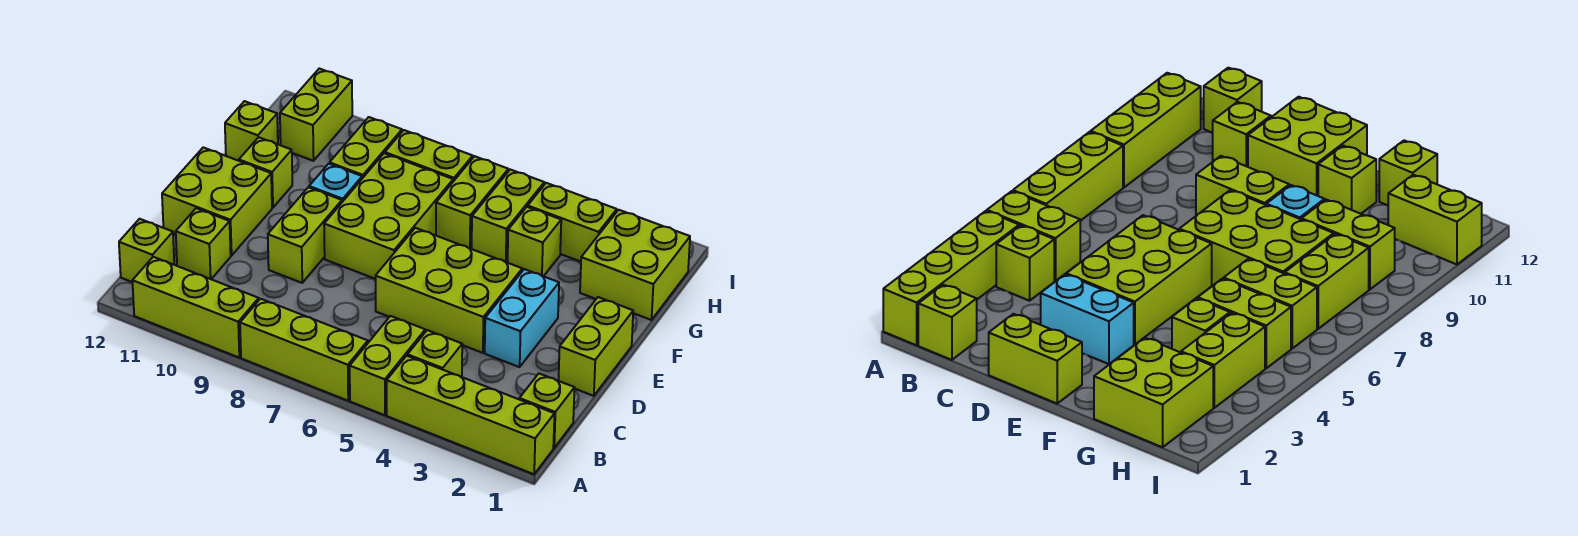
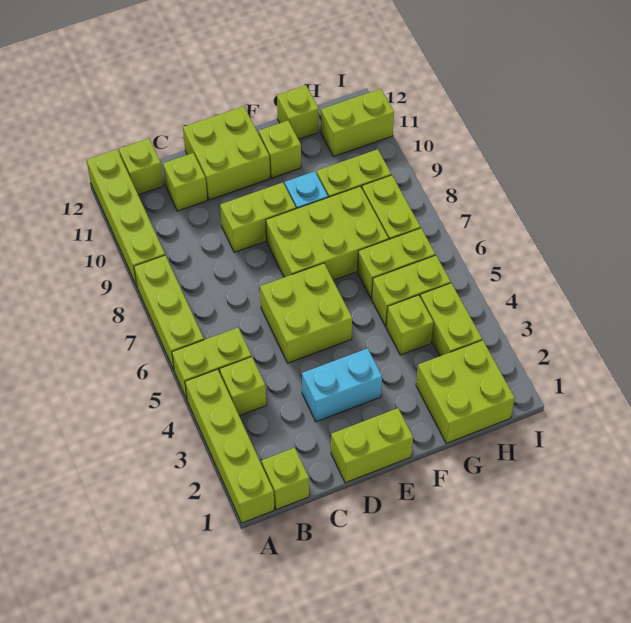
lime 1x3 brick [132,257,259,357] -> lime 1x4 brick [87,149,165,286]
lime 2x3 brick [376,228,522,353] -> lime 2x2 brick [260,263,352,363]

